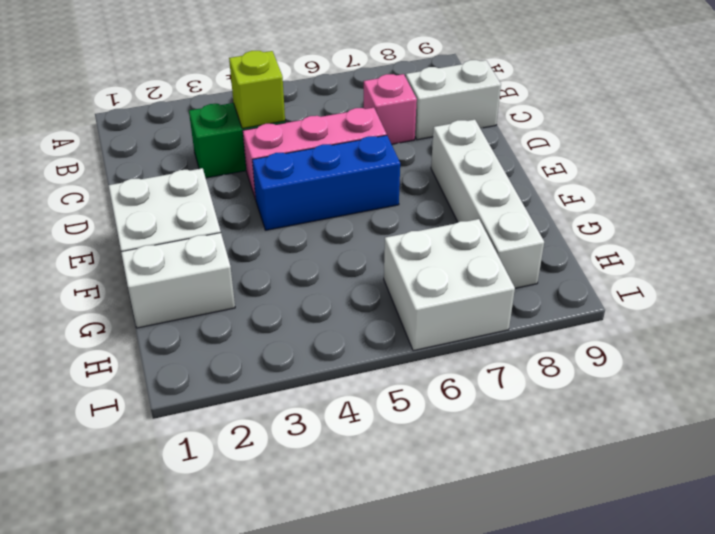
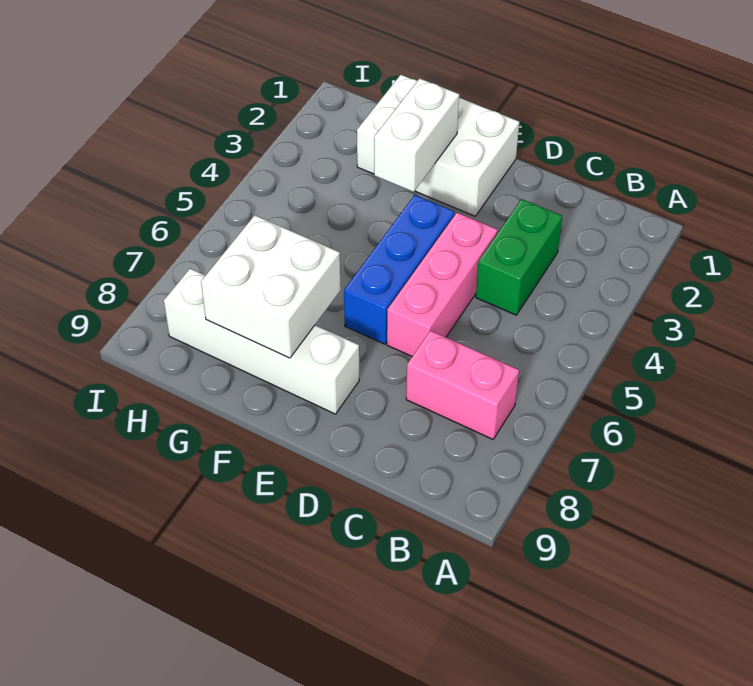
lime 1x1 brick [229,51,285,128] -> none
pink 1x1 brick [364,74,417,144] -> pink 1x2 brick [406,331,519,439]
white 1x2 brick [406,60,501,140] -> white 1x2 brick moved to [374,79,459,192]
white 2x2 brick [384,219,515,351] -> white 2x2 brick moved to [201,215,341,358]

